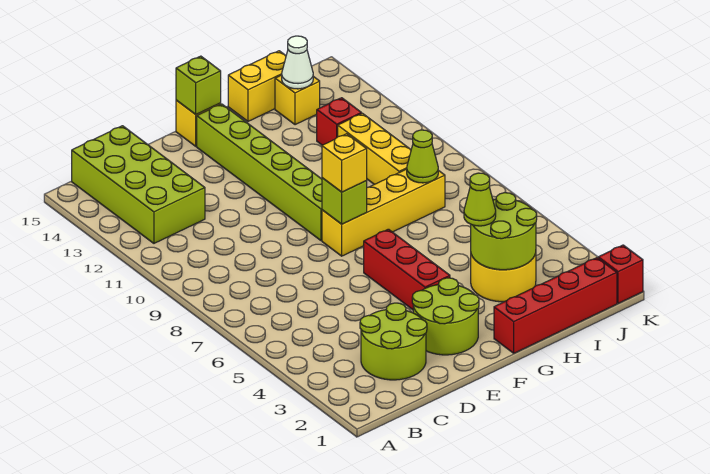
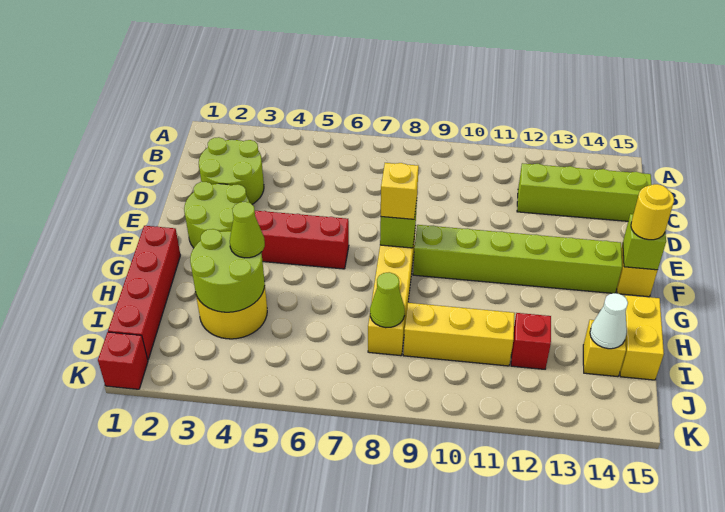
lime 2x4 brick [72,126,205,243] -> lime 1x4 brick [517,163,652,221]
none -> yellow 1x1 round brick [631,184,674,240]

